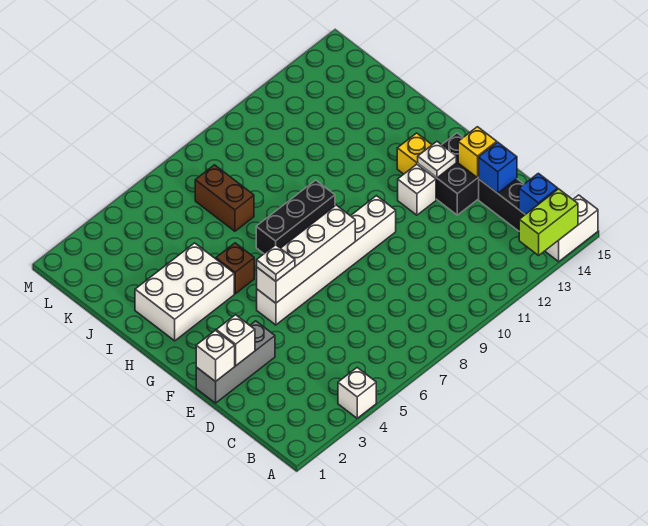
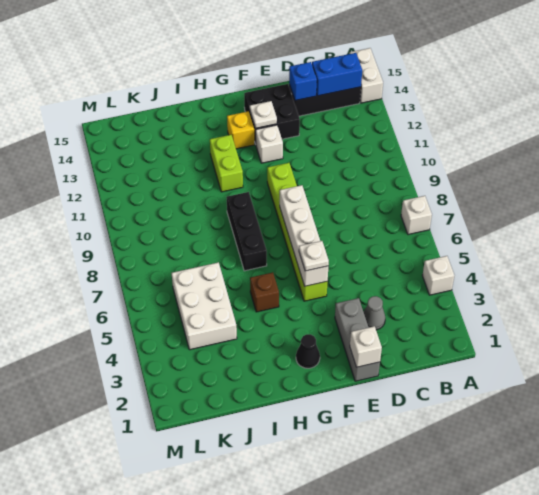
lime 1x2 brick [519,189,578,255] -> lime 1x2 brick moved to [210,135,243,192]
blue 1x1 brick [519,173,558,214] -> blue 1x2 brick [312,53,362,96]
none -> grey 1x1 cone [364,296,385,330]
white 1x1 brick [216,315,255,366] -> white 1x1 brick moved to [401,196,432,235]
yellow 1x1 brick [458,127,497,178] -> none
white 1x6 brick [257,196,396,325] -> lime 1x6 brick [267,163,328,301]
none -> black 1x1 cone [296,334,320,368]
white 2x3 brick [135,243,234,341] -> white 2x3 brick moved to [172,262,237,350]
brown 1x2 brick [195,165,254,231] -> none

